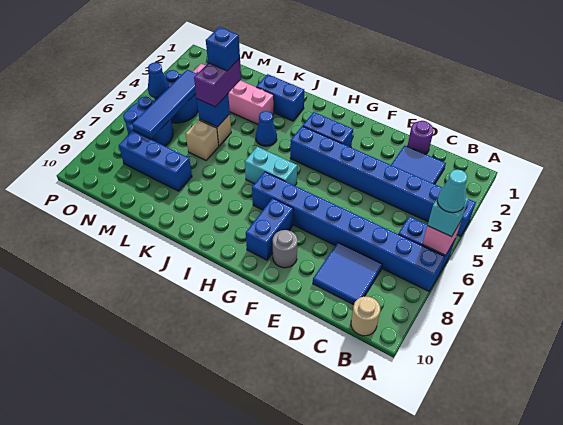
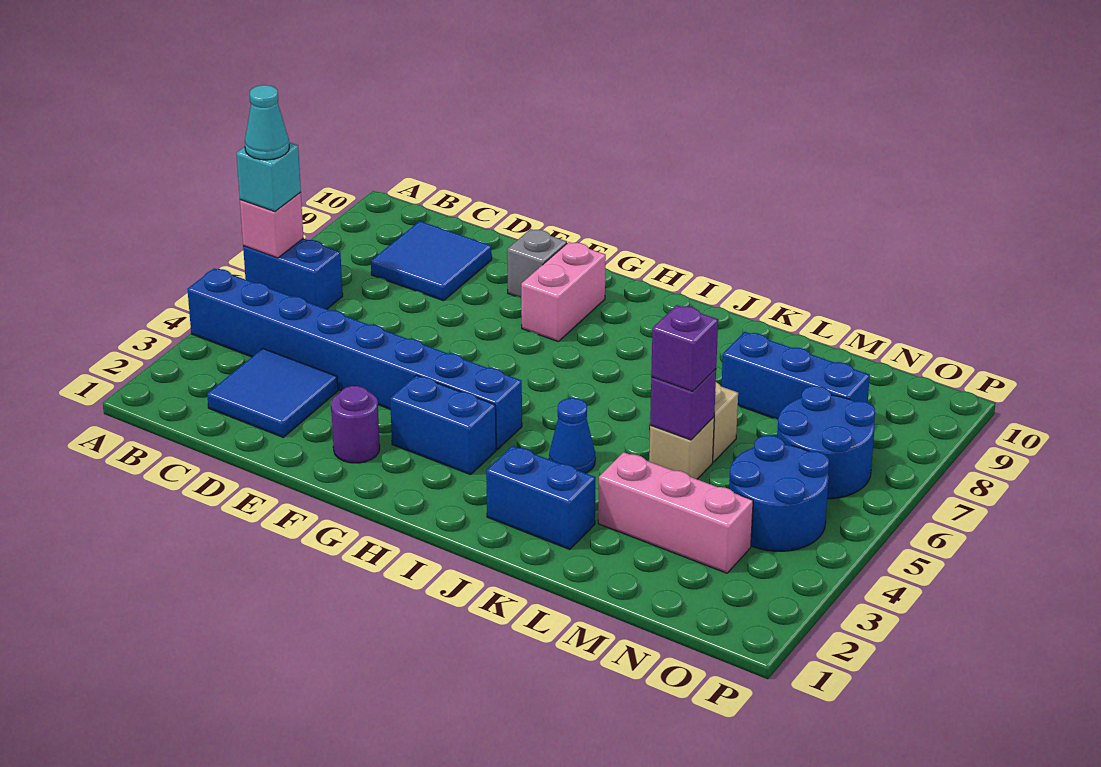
blue 1x8 brick [252,172,445,291] -> none
tan 1x1 round brick [351,296,380,336] -> none
purple 1x1 round brick [407,121,434,154] -> purple 1x1 round brick moved to [331,386,380,463]
grey 1x1 round brick [273,230,298,268] -> grey 1x1 brick [507,229,567,297]
blue 1x2 brick [246,198,293,260] -> pink 1x2 brick [521,242,606,342]
cyan 1x2 brick [245,147,297,186] -> none
pink 1x4 brick [193,64,274,124] -> pink 1x3 brick [598,452,753,573]
purple 1x2 brick [194,58,241,107] -> purple 1x1 brick [651,305,718,391]
blue 1x1 brick [206,27,240,71] -> none
blue 1x1 brick [197,94,230,127] -> purple 1x1 brick [650,369,716,440]
blue 1x4 tile [132,70,197,138] -> none
blue 1x1 cone [148,62,169,98] -> none

